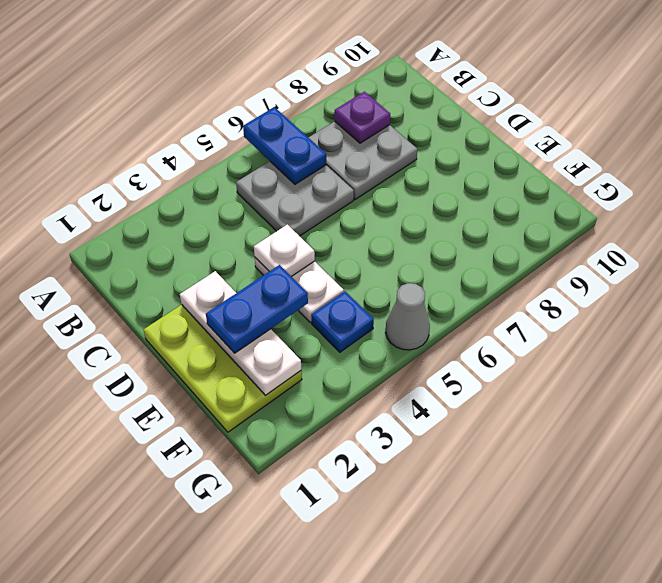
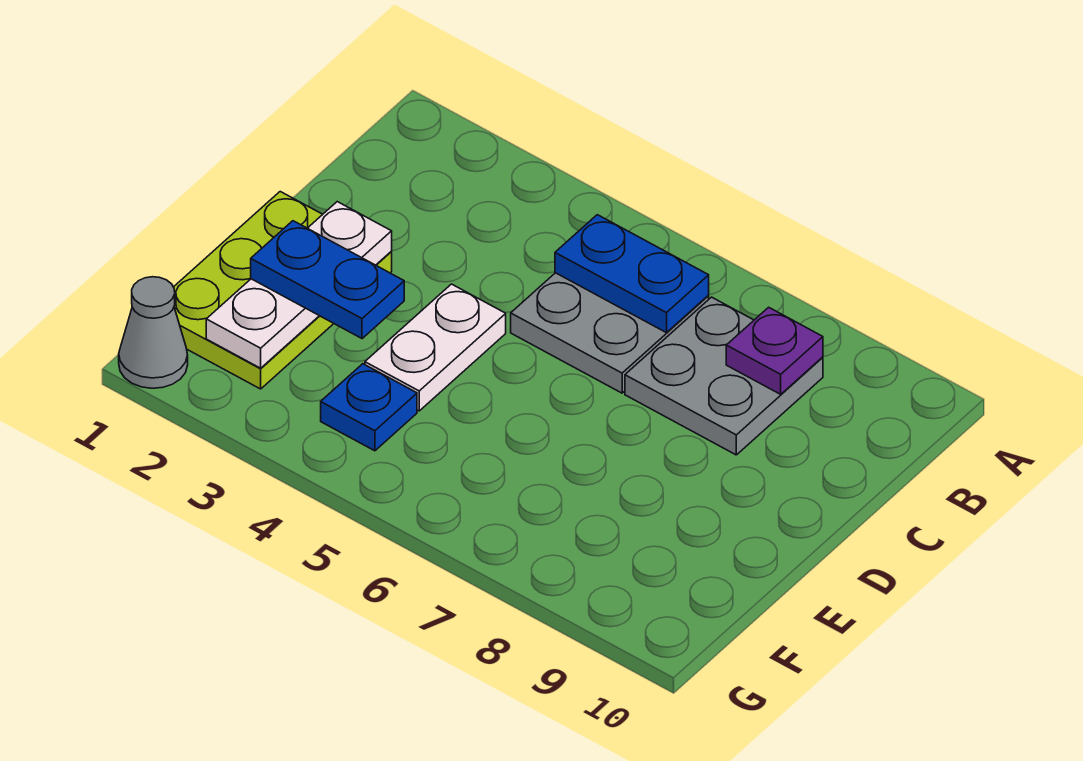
blue 1x2 plate [243,107,326,184] -> blue 1x2 plate turned to [555,215,709,333]
white 1x1 plate [254,224,315,277] -> none
grey 1x1 cone [386,283,430,350] -> grey 1x1 cone moved to [119,277,188,388]

